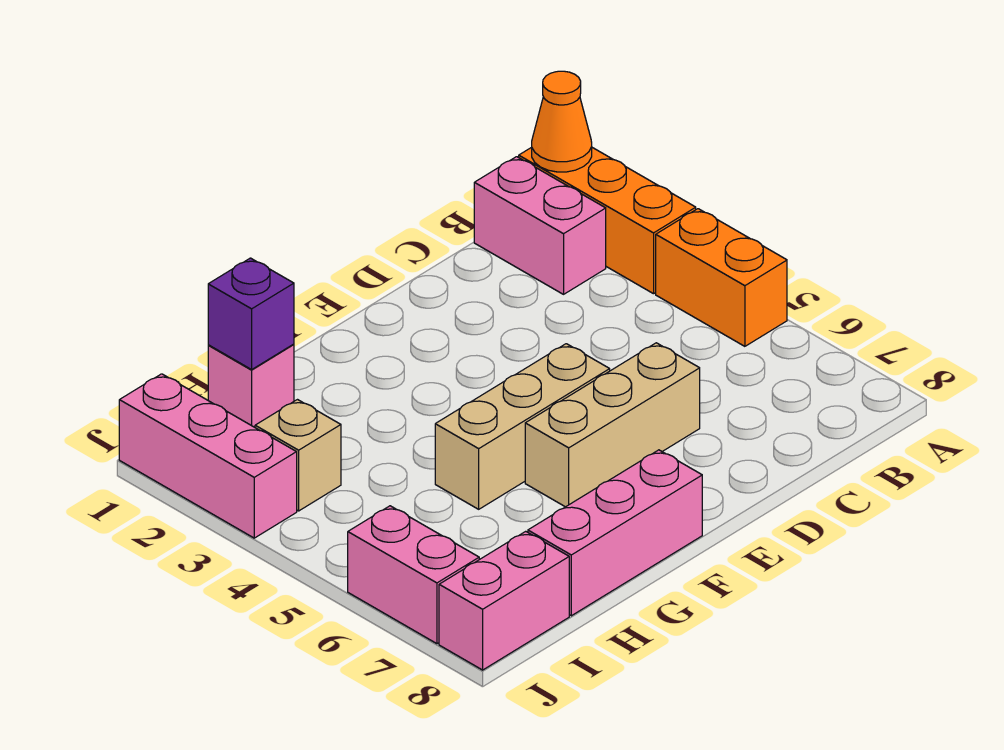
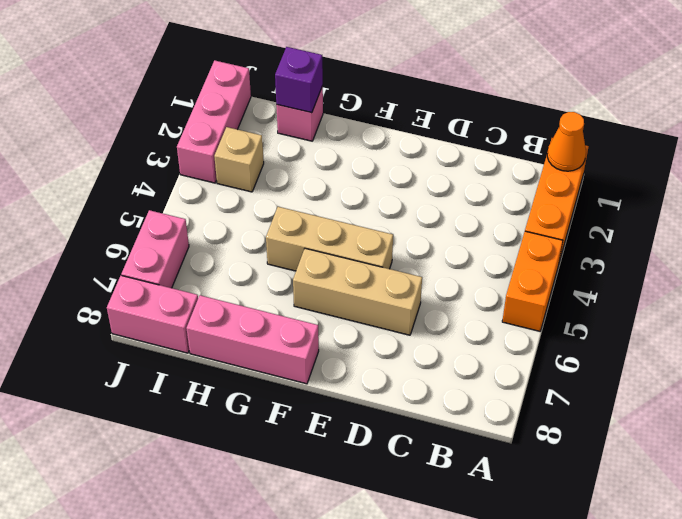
pink 1x2 brick [474,157,606,294] -> none

